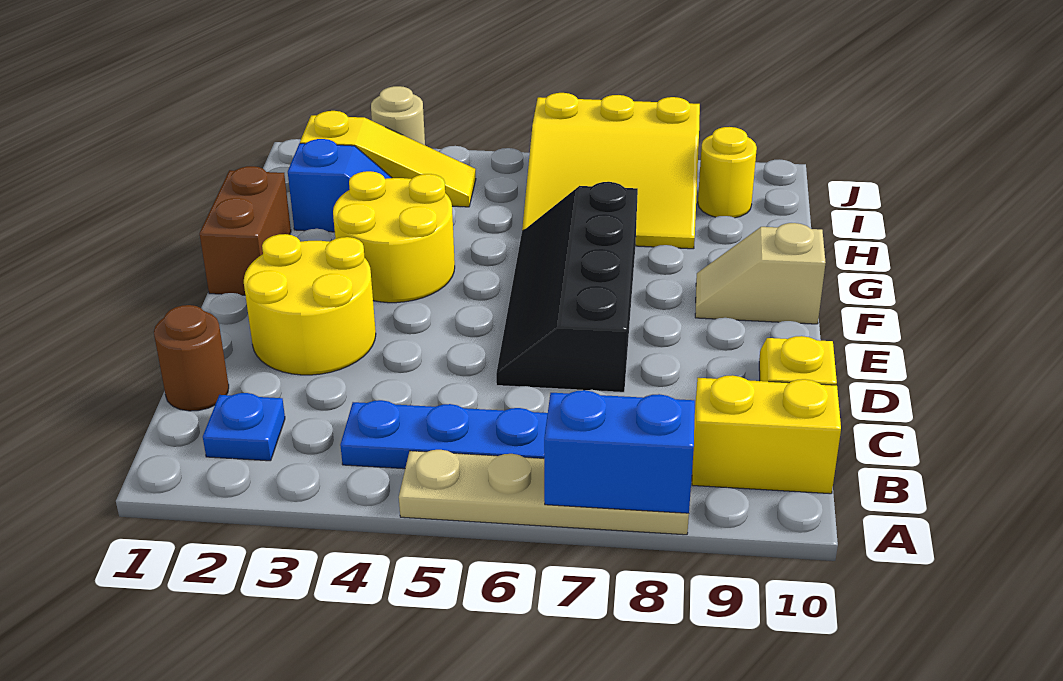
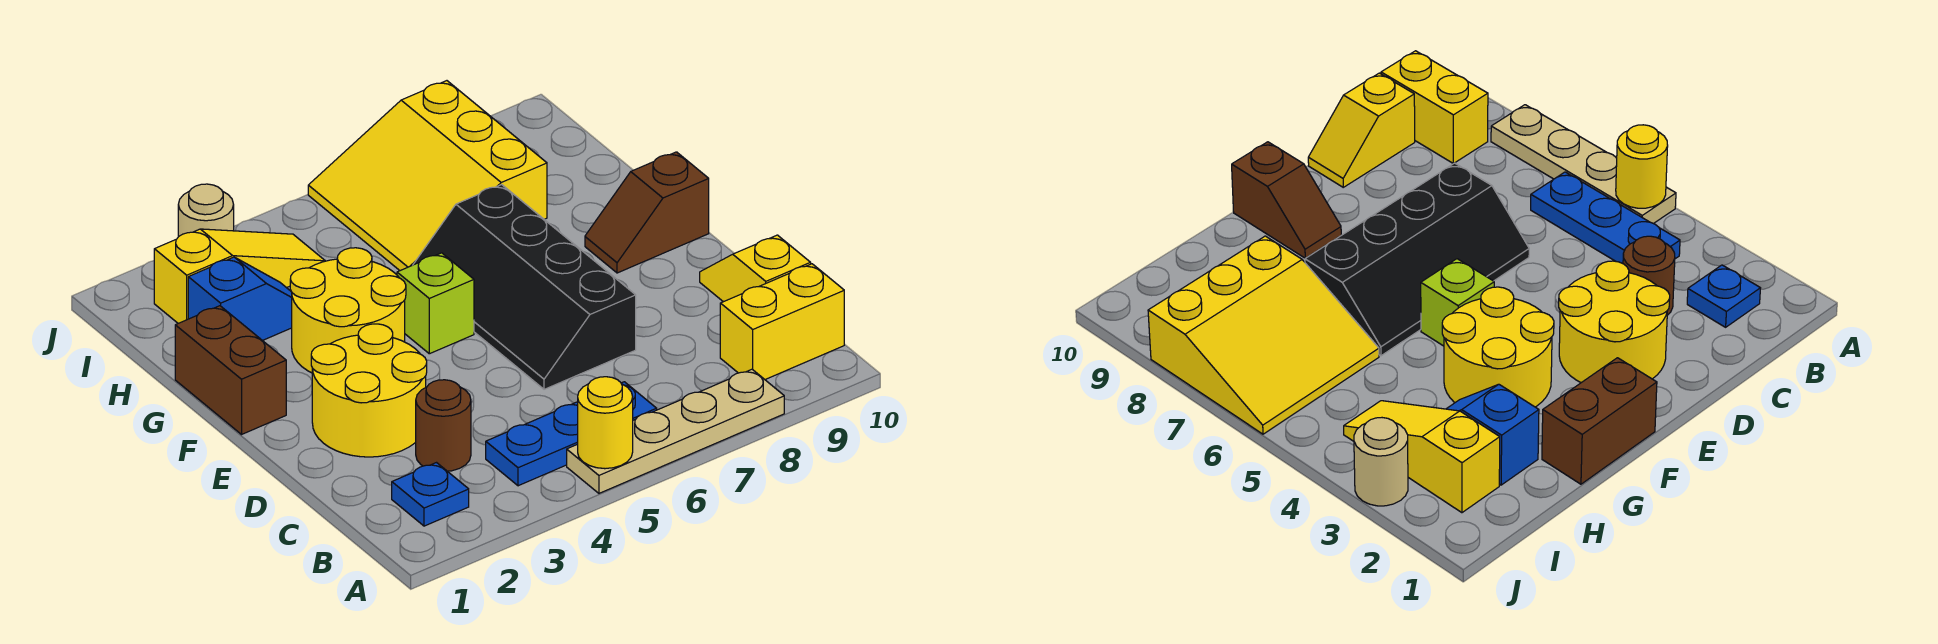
blue 1x2 brick [544,390,695,513] -> none
brown 1x1 round brick [154,305,229,411] -> brown 1x1 round brick moved to [416,380,471,471]
none -> lime 1x1 brick [397,253,474,354]
tan 1x2 slope [695,223,826,324] -> brown 1x2 slope [585,152,709,273]
yellow 3x3 slope [522,93,700,249] -> yellow 3x3 slope turned to [308,81,547,271]
yellow 1x1 round brick [698,127,757,218] -> yellow 1x1 round brick moved to [578,377,633,469]

